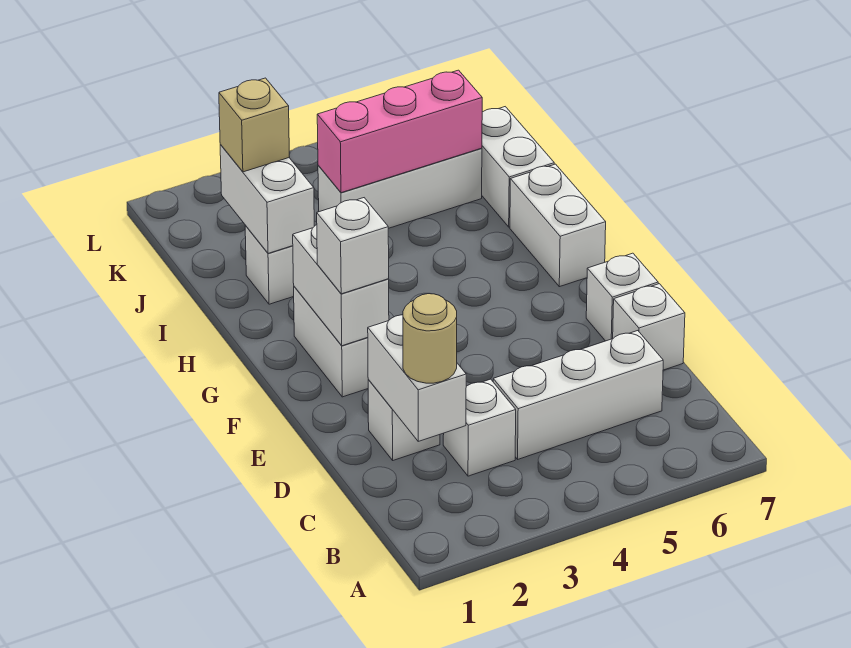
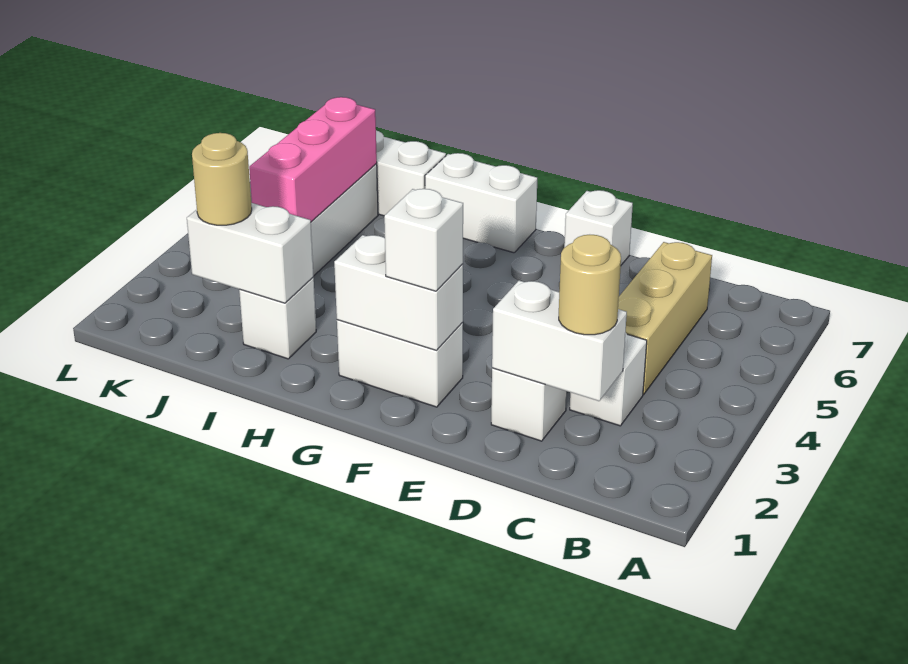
white 1x3 brick [493,331,663,459] -> tan 1x3 brick [618,242,712,394]
white 1x1 brick [613,284,685,370] -> none
tan 1x1 brick [219,78,289,172] -> tan 1x1 round brick [192,133,252,225]

